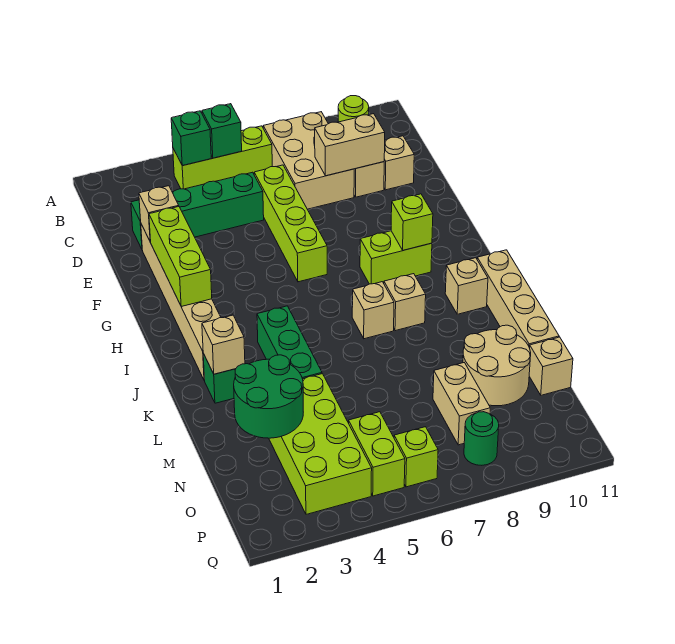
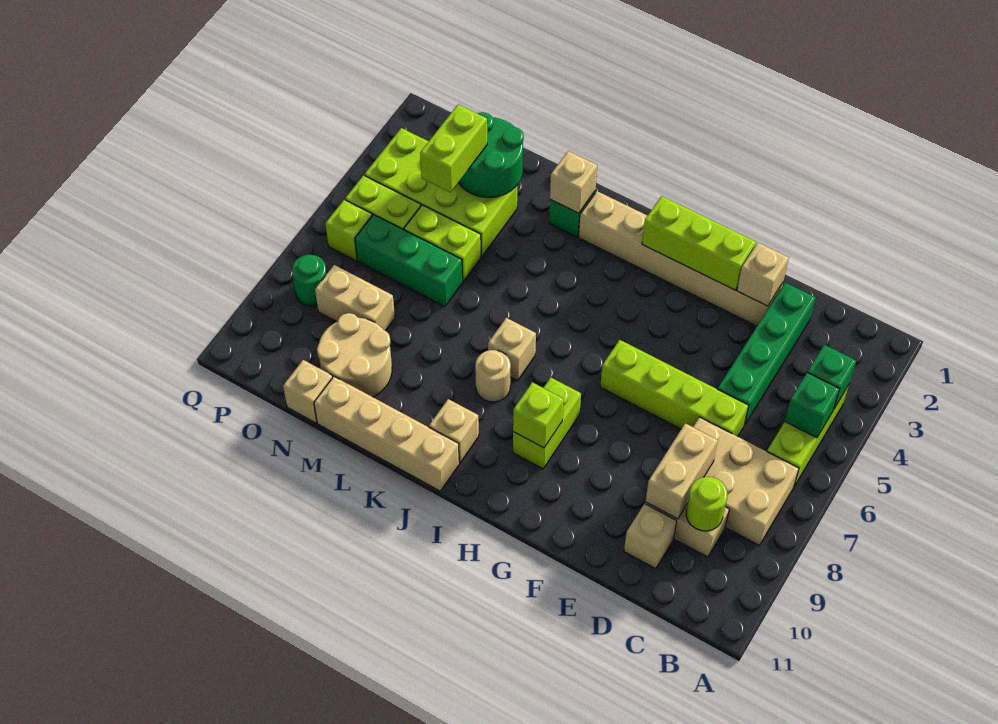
green 1x3 brick [257,306,322,379] -> green 1x3 brick moved to [355,215,463,307]
tan 1x1 brick [384,274,426,331] -> tan 1x1 round brick [475,350,511,402]
none -> lime 1x2 brick [404,205,481,281]
none -> lime 1x2 brick [420,105,487,192]

